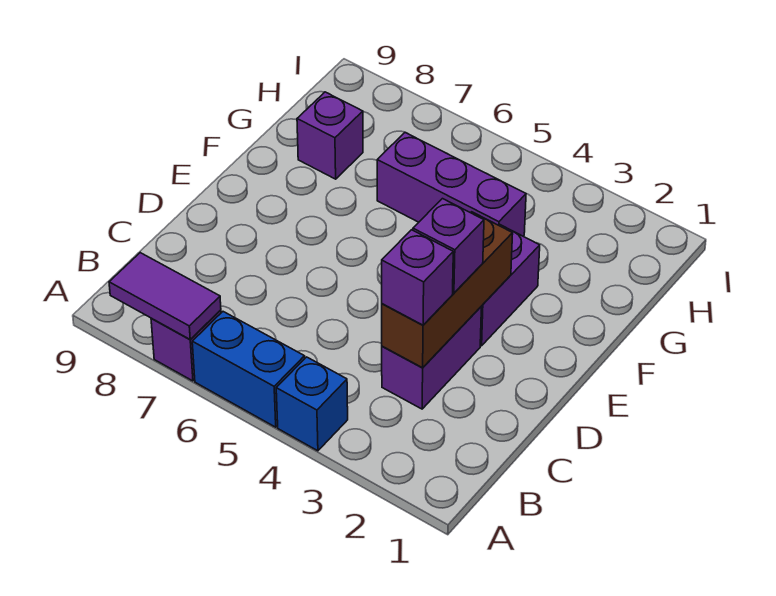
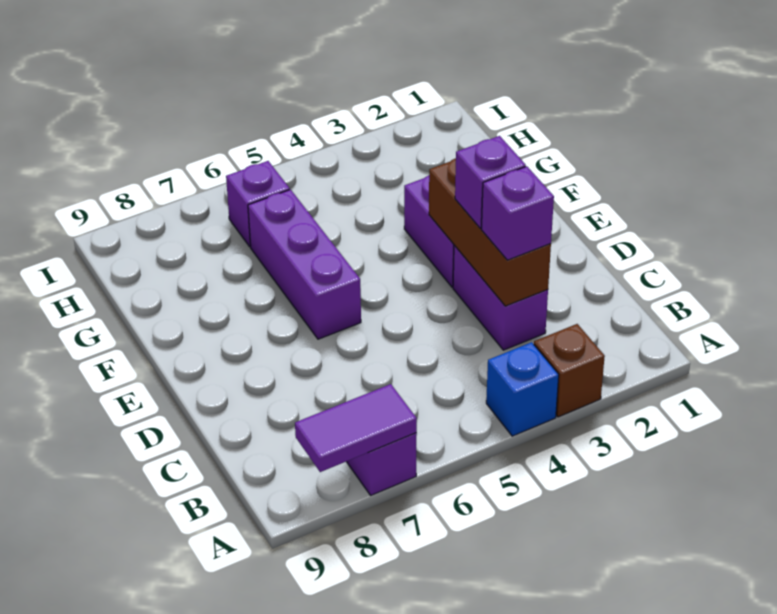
none -> brown 1x1 brick [534,324,605,417]
blue 1x2 brick [192,312,305,427] -> none
purple 1x3 brick [377,133,526,236] -> purple 1x3 brick turned to [248,190,361,339]
purple 1x1 brick [297,92,363,179] -> purple 1x1 brick moved to [226,161,290,247]

